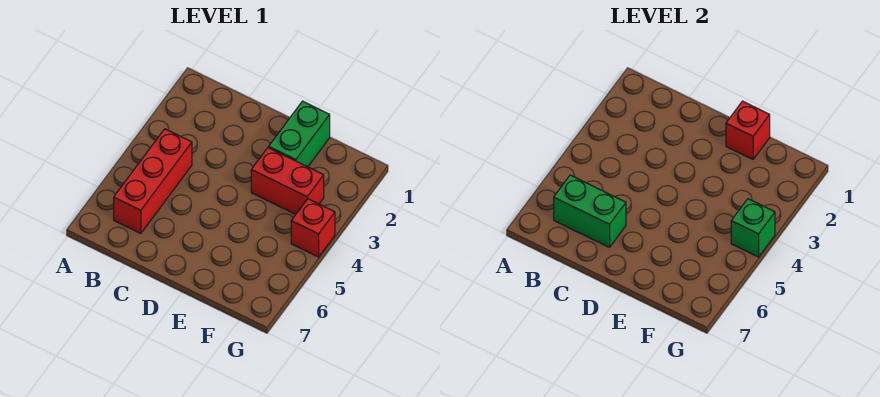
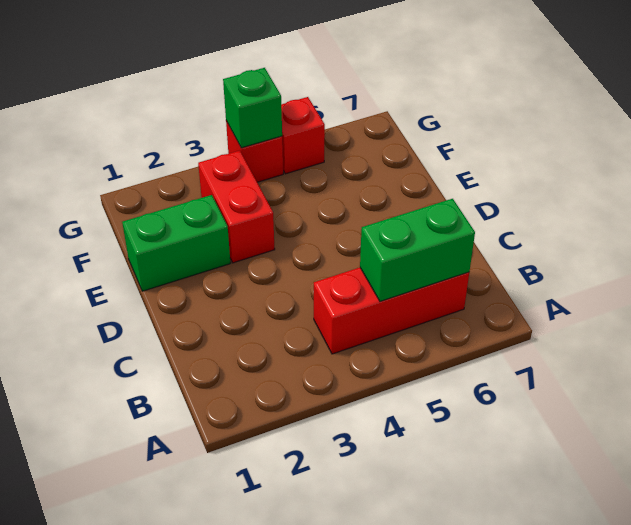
green 1x2 brick [554,175,626,247] -> green 1x2 brick turned to [360,199,475,302]
red 1x1 brick [726,101,770,159] -> red 1x1 brick moved to [281,97,325,174]

